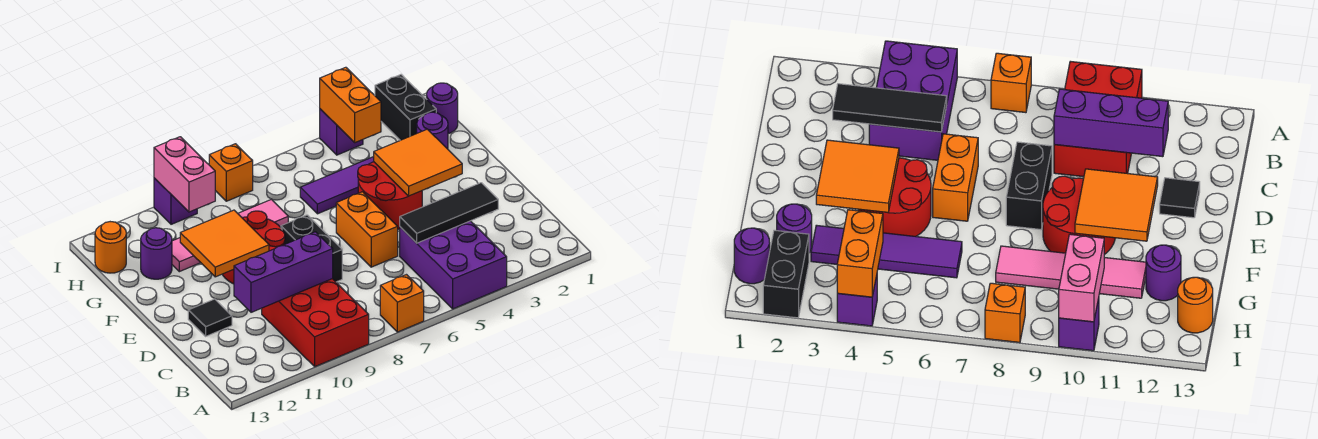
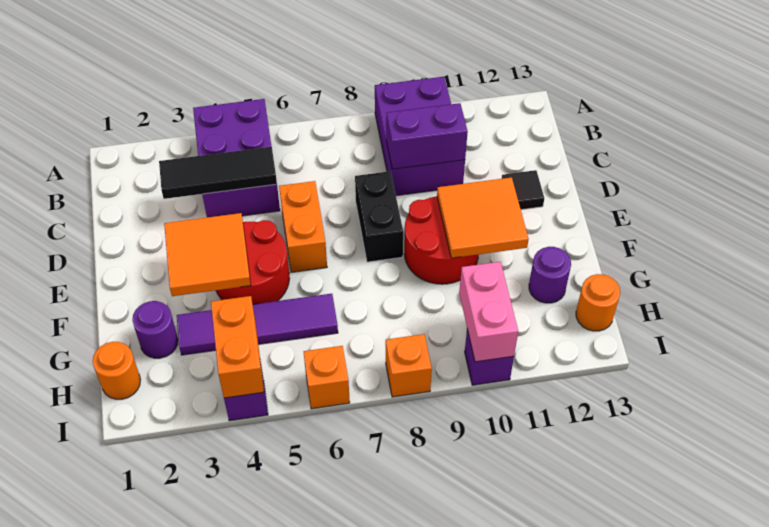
orange 1x1 brick [380,275,424,332] -> orange 1x1 brick moved to [304,346,350,409]
red 2x3 brick [262,279,369,367] -> purple 2x3 brick [375,77,465,196]
purple 1x3 brick [234,232,333,312] -> purple 1x2 brick [386,103,468,169]
pink 1x4 tile [172,199,288,272] -> none
purple 1x1 round brick [427,83,458,134] -> orange 1x1 round brick [93,342,141,399]
black 1x2 brick [375,75,436,140] -> none

